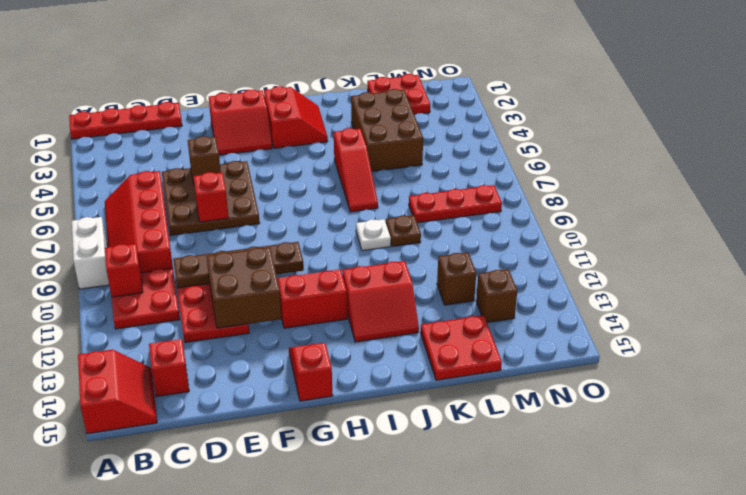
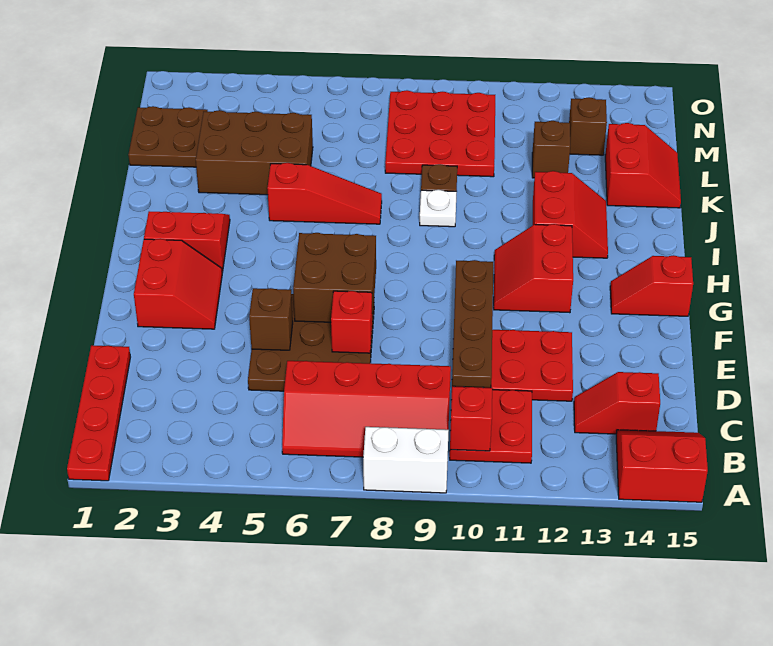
brown 2x2 brick [207,248,282,328] -> brown 2x2 brick moved to [293,233,376,322]
red 2x2 plate [421,315,502,380] -> red 2x2 slope [605,123,681,208]
red 2x2 plate [367,74,430,115] -> brown 2x2 plate [128,106,208,167]
red 1x3 plate [409,185,502,223] -> red 3x3 plate [385,90,495,177]

